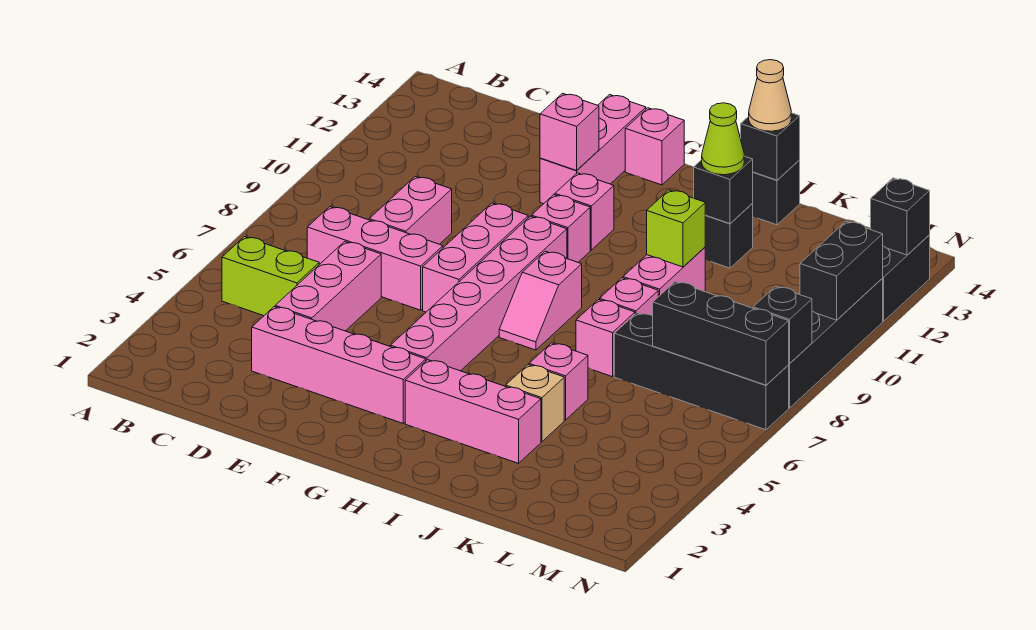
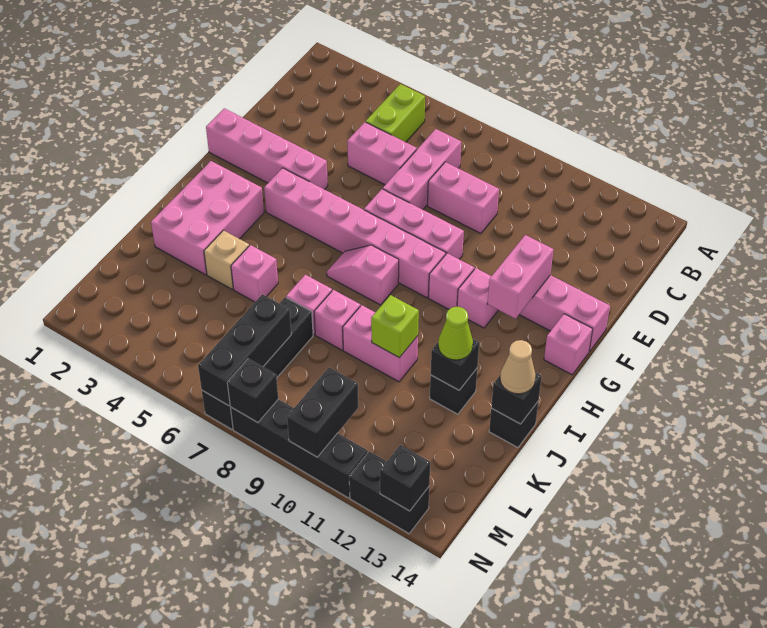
pink 1x4 brick [252,307,426,423] -> pink 1x4 brick turned to [206,108,328,190]
pink 1x3 brick [275,242,381,331] -> pink 1x2 brick [347,122,417,185]
pink 1x1 brick [540,93,599,171] -> pink 1x2 brick [487,235,554,319]
pink 1x3 brick [405,360,541,463] -> pink 2x3 brick [151,161,264,275]
black 1x2 brick [800,221,883,320] -> black 1x2 brick turned to [287,367,358,457]

